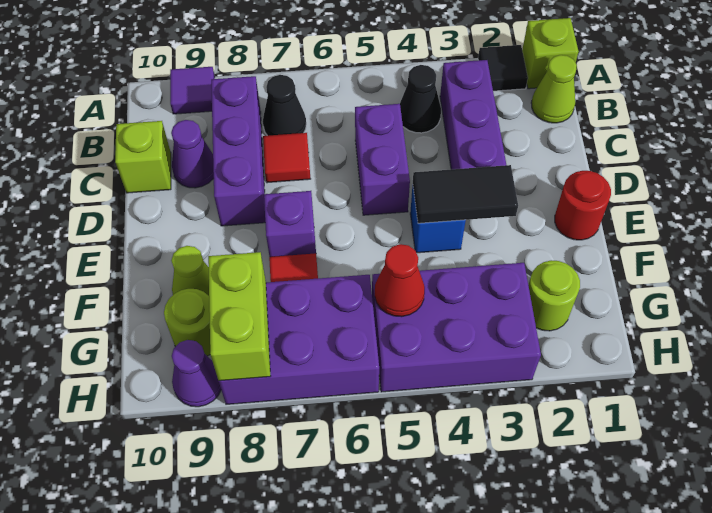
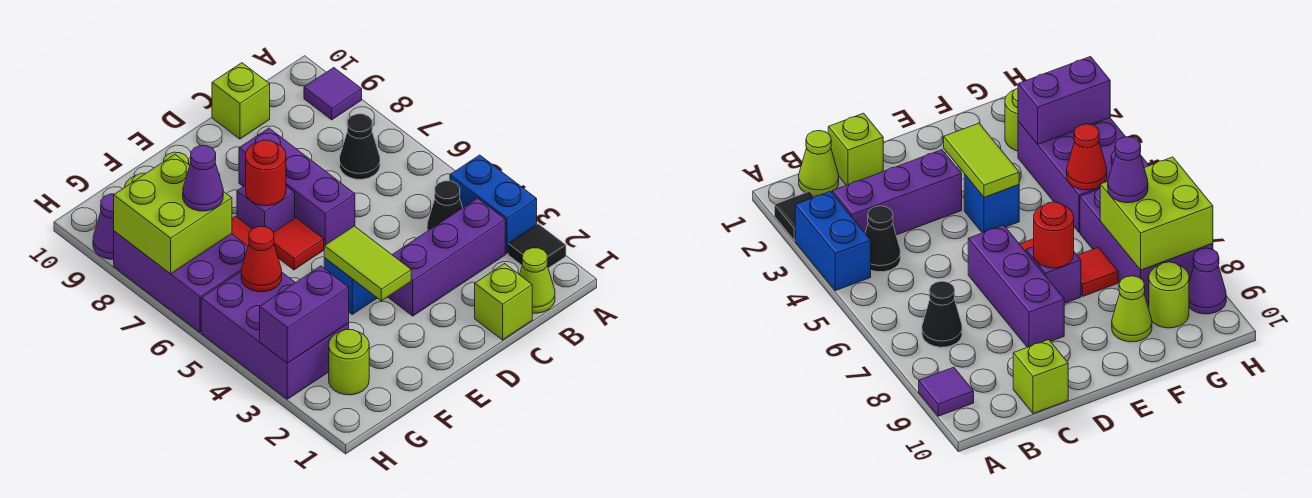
lime 1x1 brick [522,18,579,89] -> lime 1x1 brick moved to [475,264,532,340]
none -> blue 1x2 brick [450,155,537,254]
purple 1x3 brick [211,76,265,226] -> purple 1x3 brick turned to [239,128,355,246]
purple 1x2 brick [355,104,410,215] -> purple 1x2 brick moved to [260,266,349,363]
red 1x1 tile [263,133,310,183] -> red 1x1 tile moved to [273,218,324,270]
purple 1x1 cone [171,120,214,188] -> purple 1x1 cone moved to [183,146,223,211]
red 1x1 round brick [555,171,611,240] -> red 1x1 round brick moved to [246,140,286,206]
black 1x2 tile [413,165,518,223] -> lime 1x2 tile [324,226,411,301]
lime 1x2 brick [208,252,271,381] -> lime 2x2 brick [114,154,232,274]

